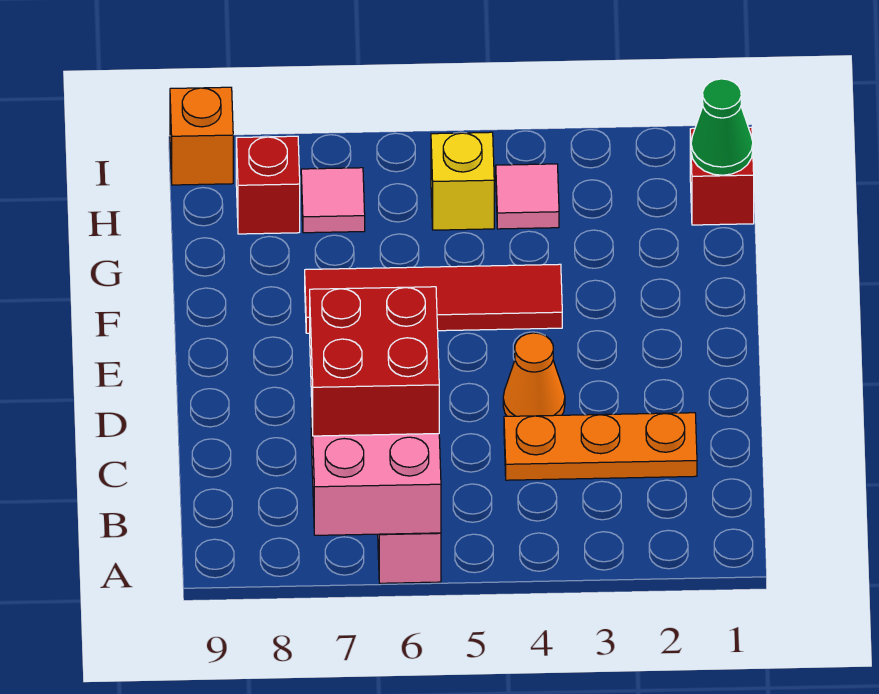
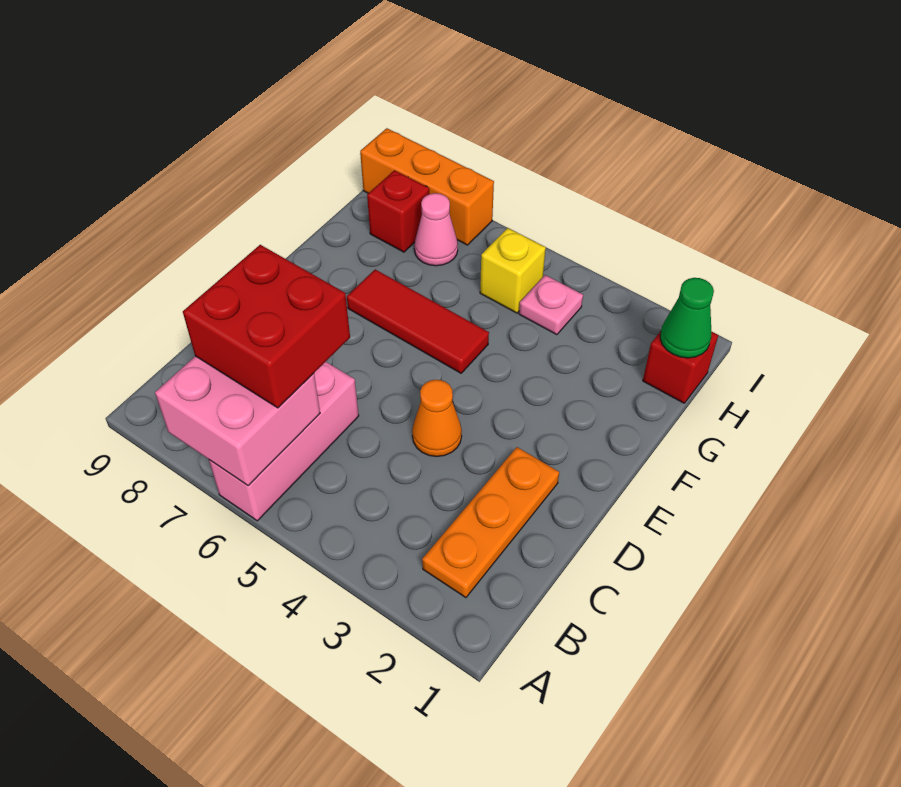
orange 1x3 plate [504,413,697,480] -> orange 1x3 plate turned to [422,447,559,598]
red 1x4 tile [305,264,562,333] -> red 1x3 tile [347,269,489,373]
pink 1x1 tile [496,164,559,229] -> pink 1x1 plate [519,275,583,335]
pink 1x1 tile [301,168,365,233] -> pink 1x1 cone [414,193,458,266]
orange 1x1 brick [170,87,233,185] -> orange 1x3 brick [360,128,494,245]

